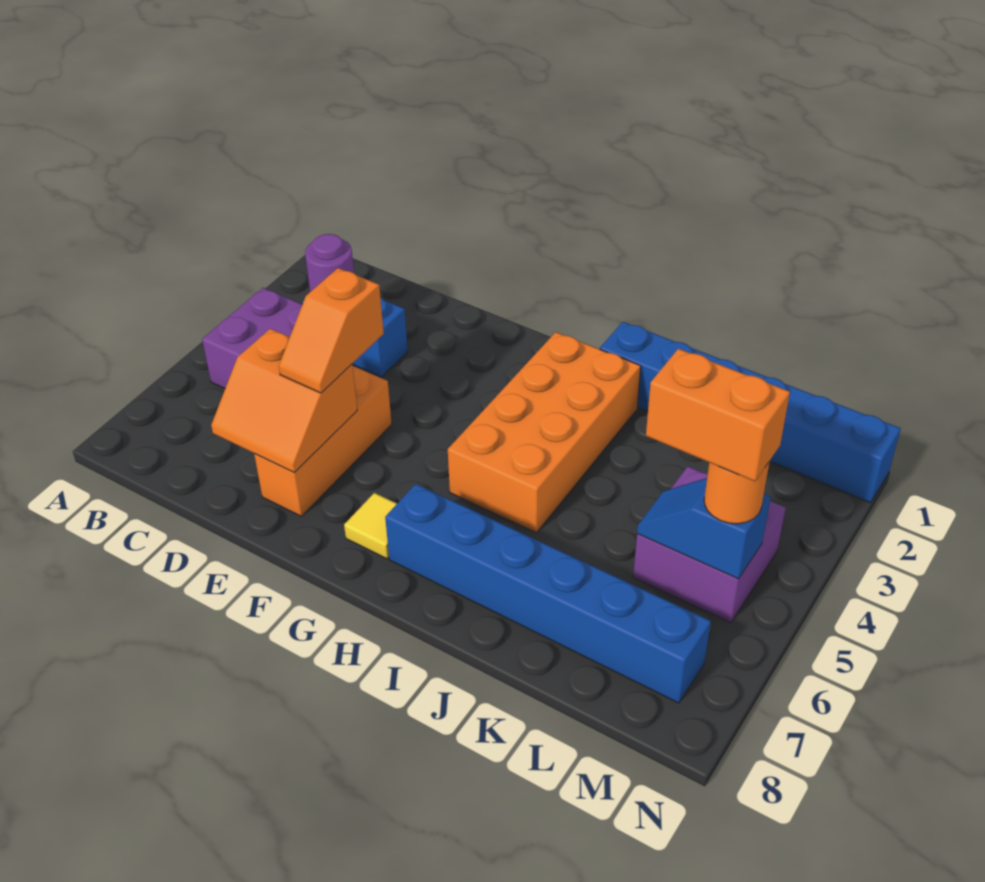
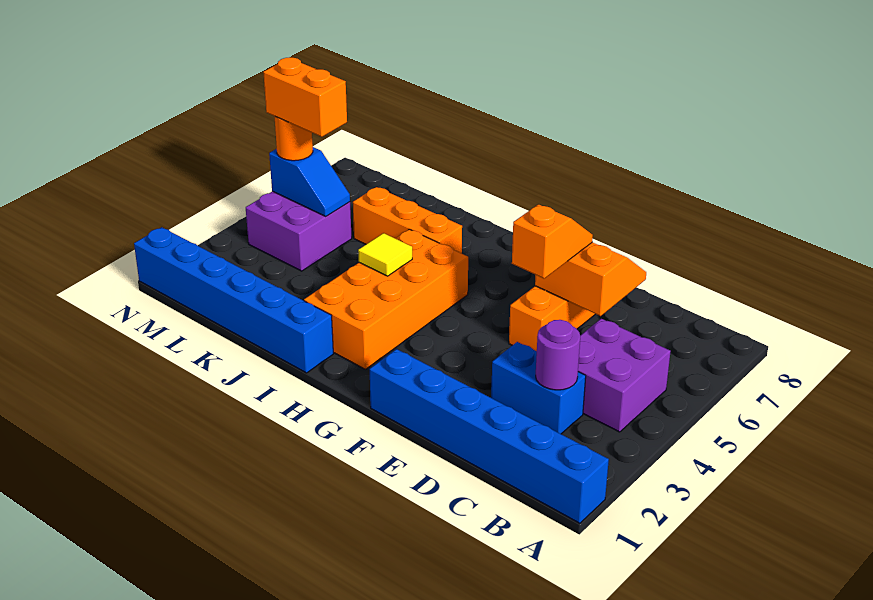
yellow 1x1 tile [344,493,397,559] -> yellow 1x1 tile moved to [358,233,412,276]
blue 1x6 brick [385,484,711,703] -> blue 1x6 brick moved to [370,349,609,523]
none -> orange 1x3 brick [353,187,462,253]

